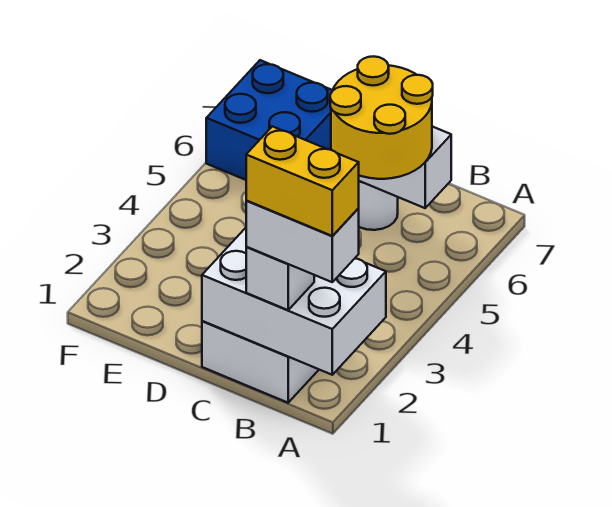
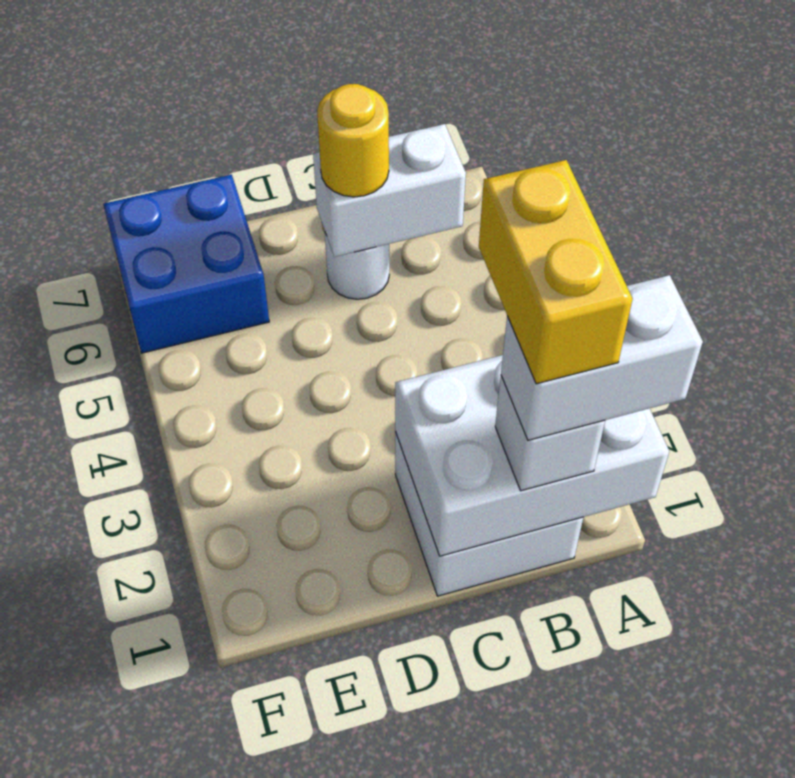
yellow 1x2 brick [246,126,359,236] -> yellow 1x2 brick turned to [479,160,633,384]
yellow 2x2 round brick [330,56,433,179] -> yellow 1x1 round brick [317,84,389,197]

